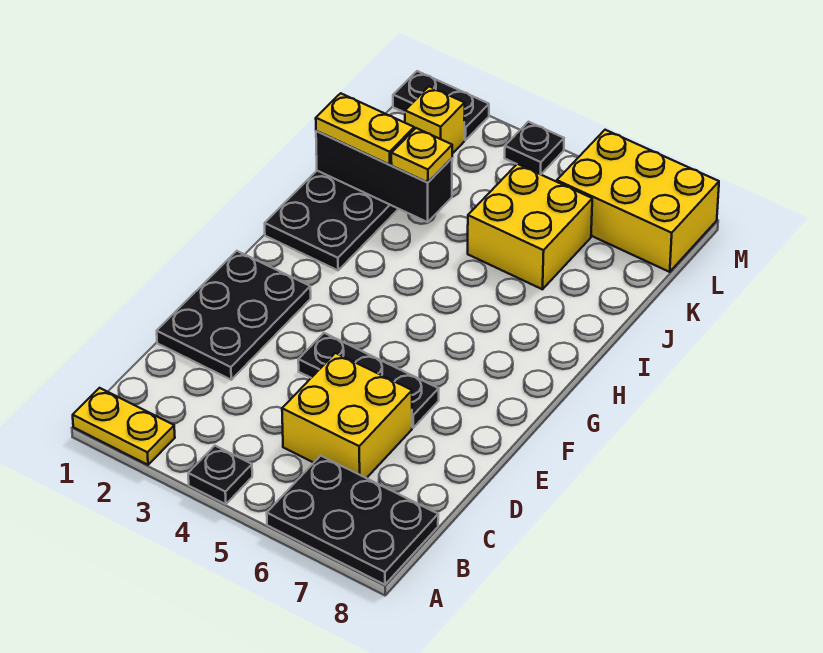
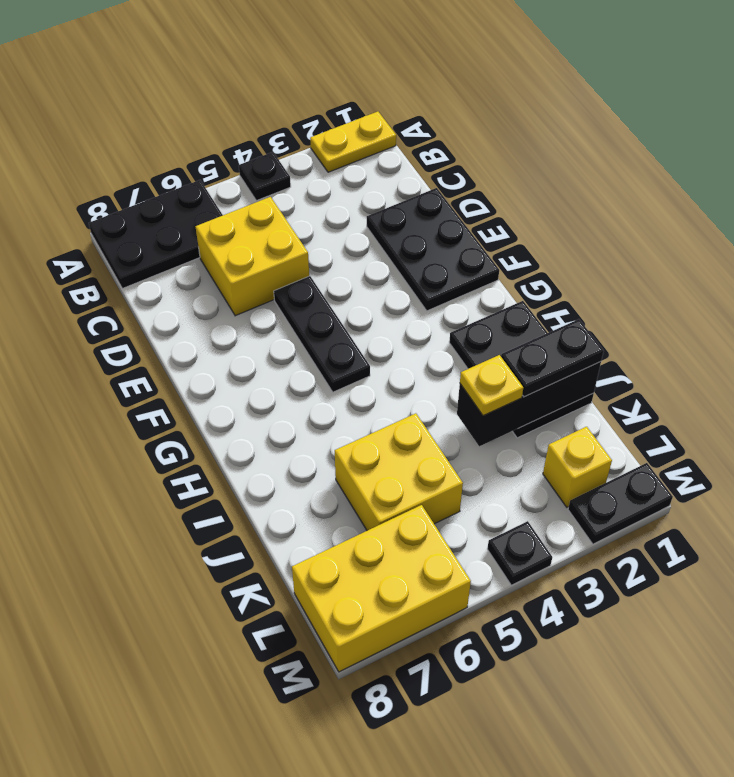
black 1x3 plate [298,333,439,428] -> black 1x3 plate turned to [274,276,370,392]
yellow 1x2 plate [316,93,414,165] -> black 1x2 plate [501,319,604,397]

